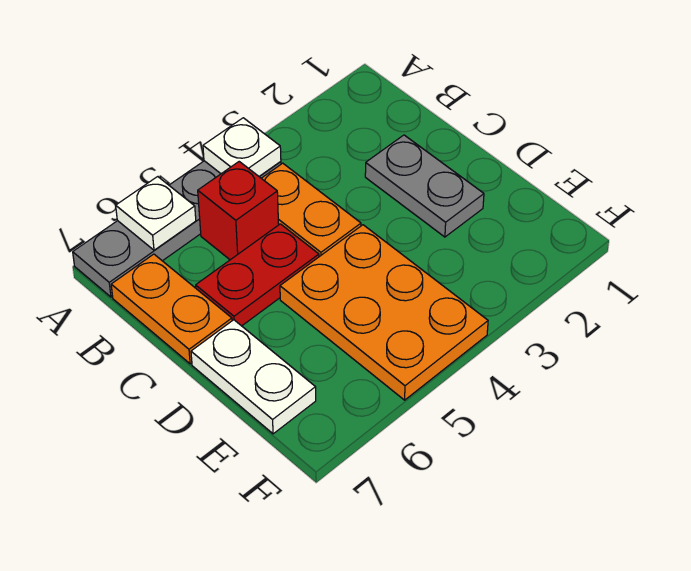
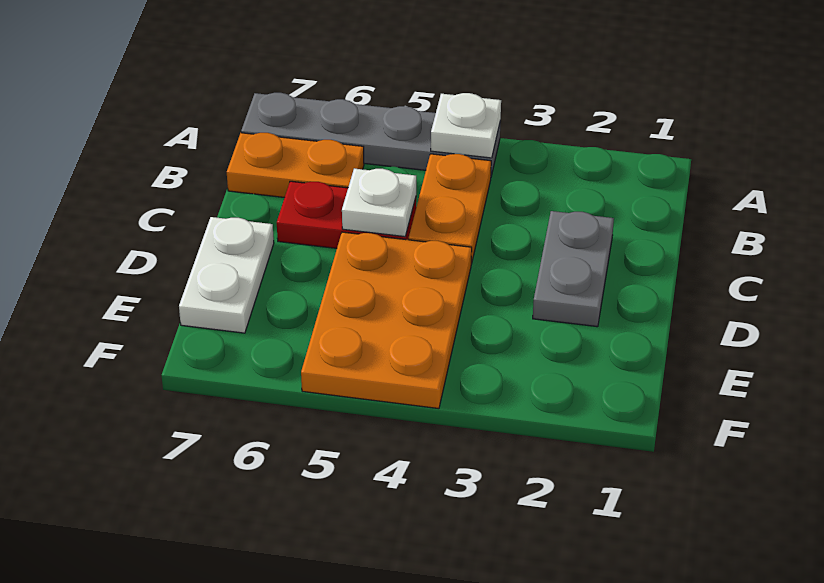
white 1x1 plate [116,177,196,250] -> white 1x1 plate moved to [342,169,416,237]
red 1x1 brick [198,162,279,260] -> none
orange 1x2 plate [111,254,232,364] -> orange 1x2 plate turned to [227,133,364,198]

